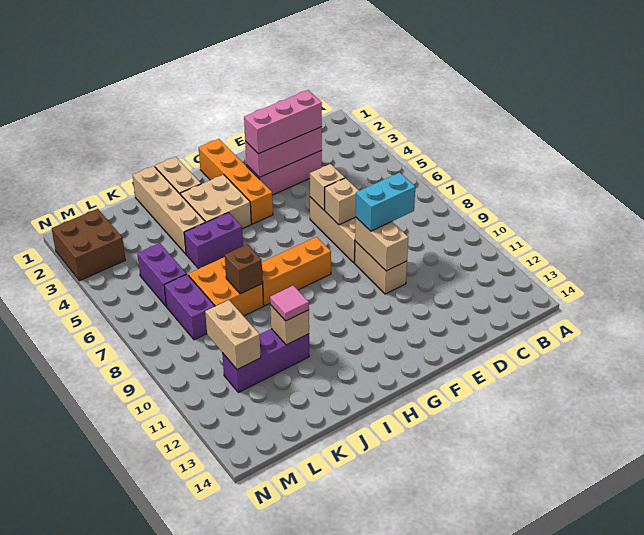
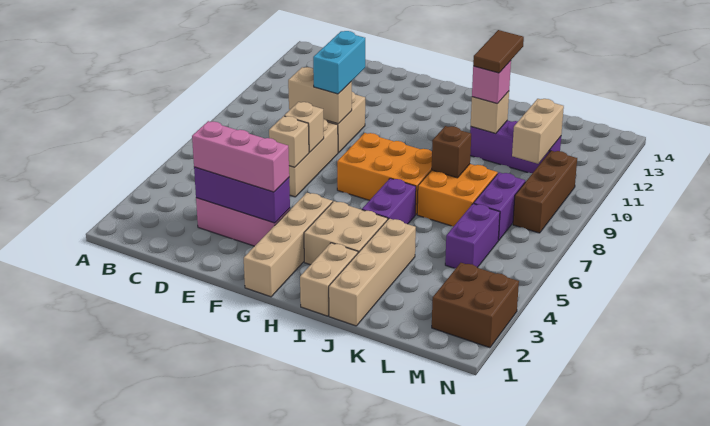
pink 1x3 brick [245,127,322,177] -> purple 1x3 brick [194,167,290,223]
cyan 1x2 brick [356,173,415,231] -> cyan 1x2 brick turned to [313,31,365,94]
tan 1x2 brick [355,218,408,271] -> tan 1x2 brick turned to [288,67,352,124]
orange 1x4 brick [199,139,273,224] -> tan 1x4 brick [244,193,333,297]
orange 1x3 brick [262,237,331,306] -> orange 2x3 brick [337,133,432,215]
purple 1x2 brick [184,213,243,269] -> purple 1x2 brick turned to [362,178,416,224]
pink 1x1 tile [270,286,309,321] -> pink 1x1 brick [472,61,511,104]
none -> brown 1x2 tile [473,30,524,73]
none -> brown 1x3 brick [513,151,577,233]

